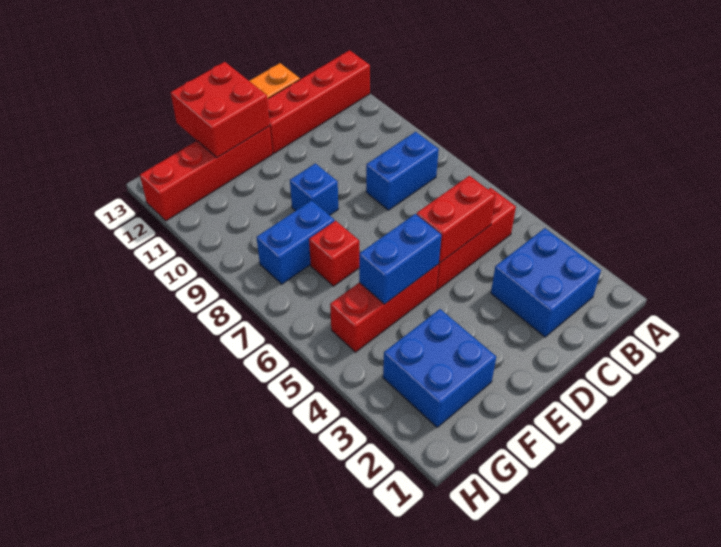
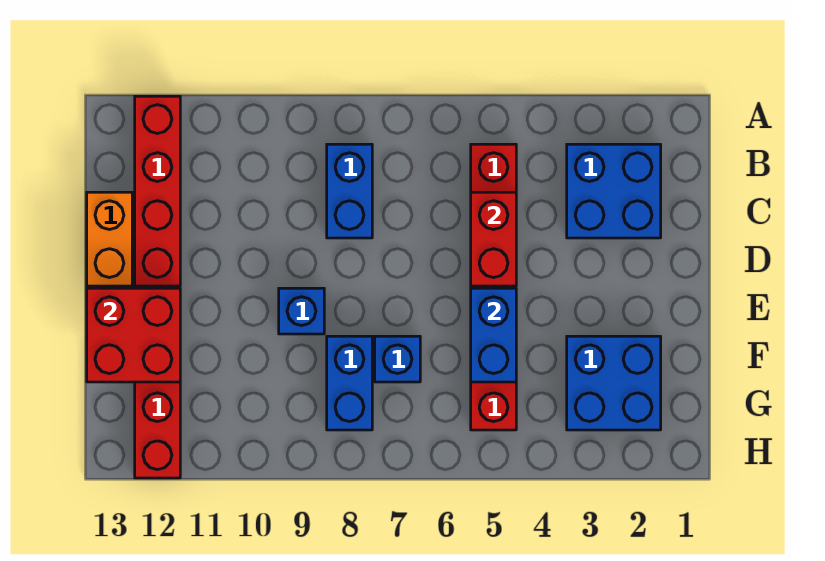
red 1x1 brick [309,221,359,286] -> blue 1x1 brick [375,336,420,382]

